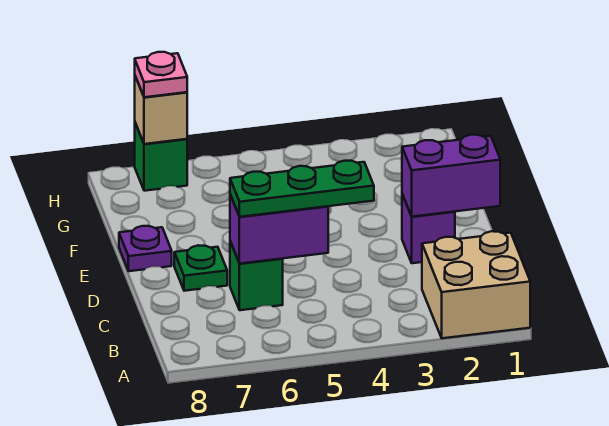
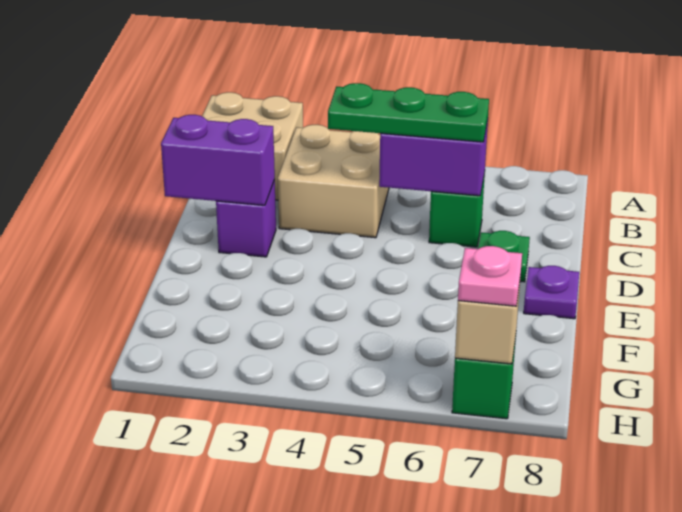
none -> tan 2x2 brick [278,125,389,238]

